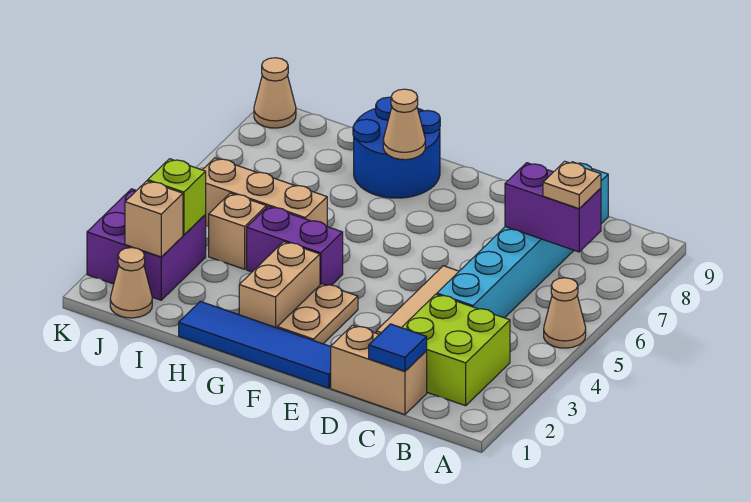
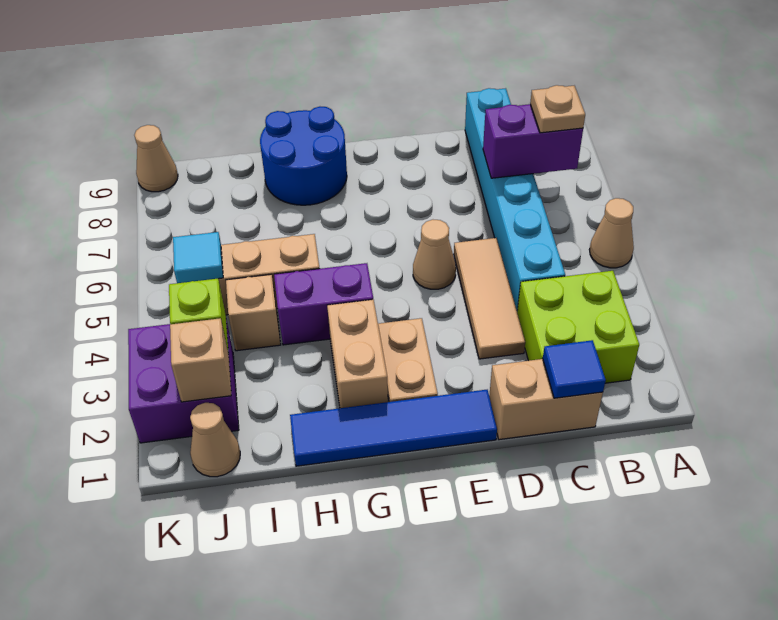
tan 1x1 cone [383,89,425,160] -> tan 1x1 cone moved to [413,220,456,289]
none -> cyan 1x1 tile [173,232,223,283]

